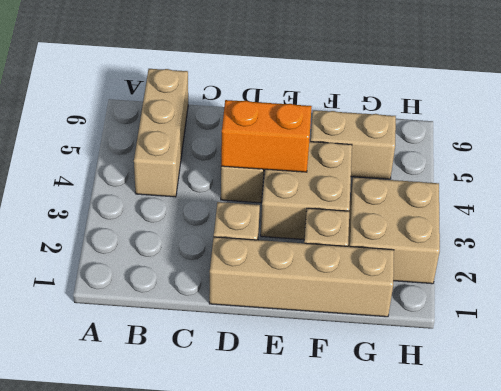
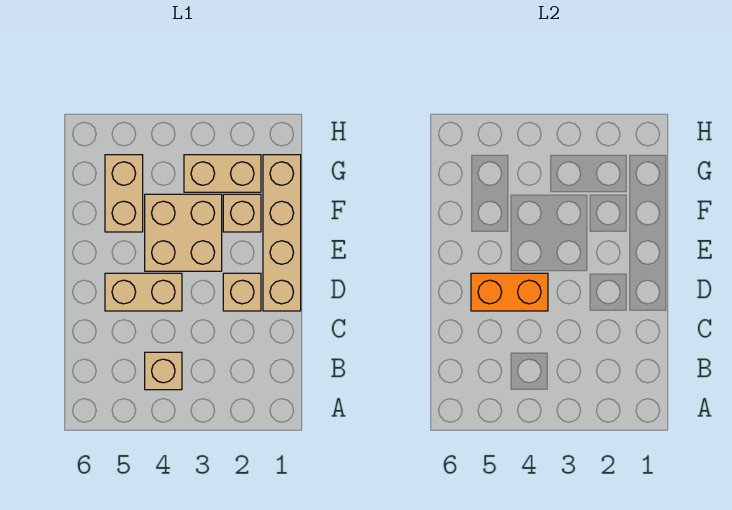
tan 1x3 brick [134,69,188,197] -> tan 1x1 brick [145,352,182,390]
orange 1x2 brick [221,100,312,172] -> orange 1x2 brick turned to [471,273,548,311]
tan 2x2 brick [348,177,440,284] -> tan 1x2 brick [184,155,261,192]

